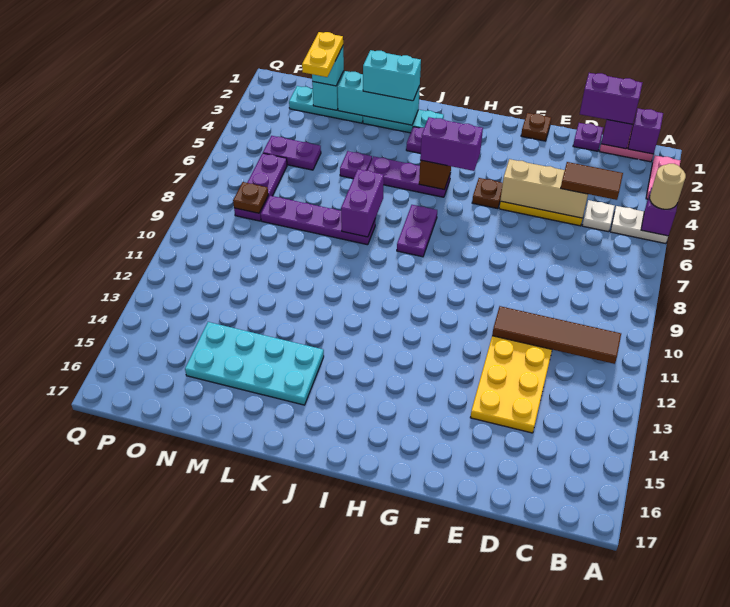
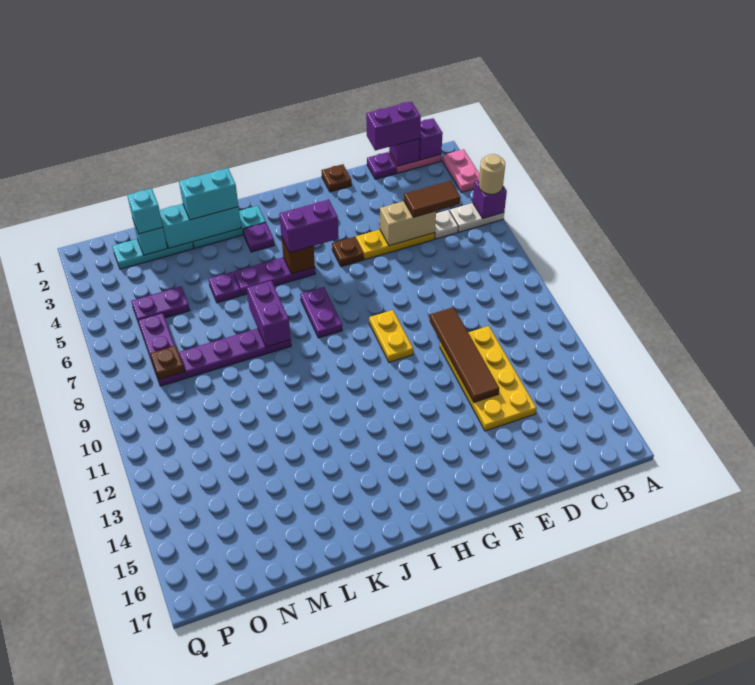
brown 1x4 tile [492,306,621,364] -> brown 1x4 tile turned to [430,307,499,402]
tan 1x3 brick [500,159,588,218] -> tan 1x2 brick [380,201,436,246]
cyan 2x4 plate [185,322,324,405] -> none
yellow 1x2 plate [302,32,343,77] -> yellow 1x2 plate moved to [369,310,413,362]

